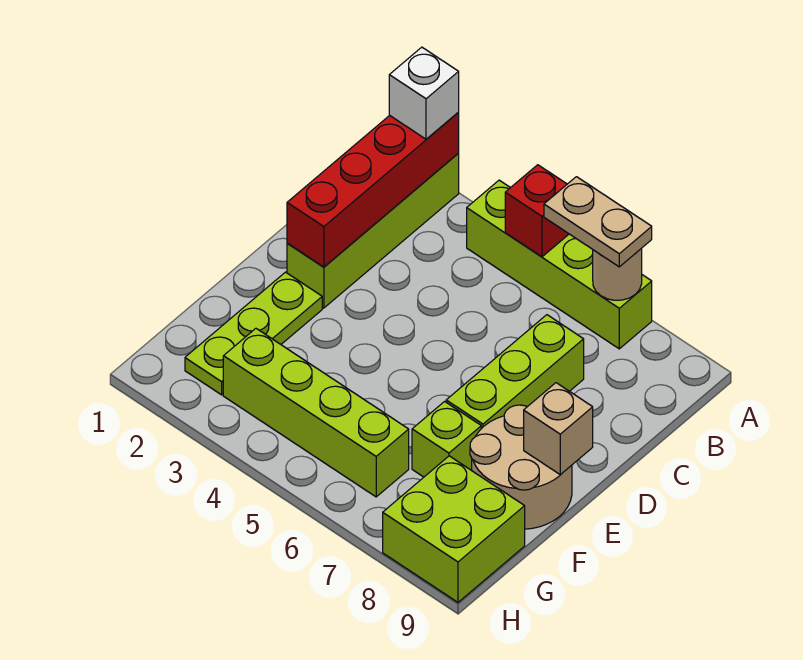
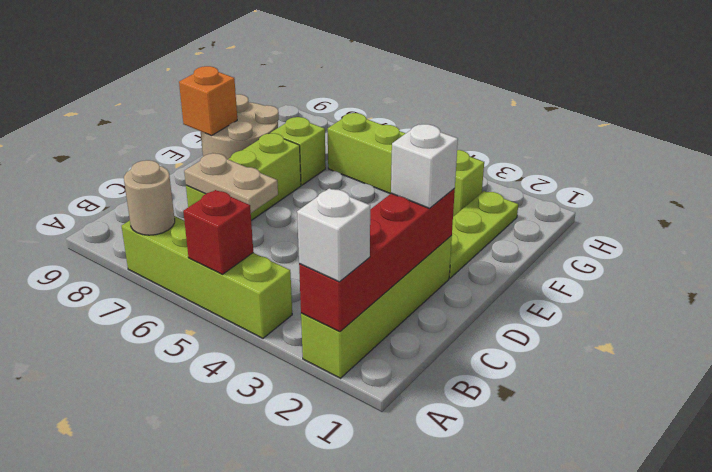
tan 1x2 plate [544,177,652,267] -> tan 1x2 plate moved to [184,153,278,213]
none -> white 1x1 brick [391,124,458,208]
tan 1x1 brick [524,383,593,475] -> orange 1x1 brick [179,66,237,136]
lime 2x2 brick [383,456,525,602] -> none

